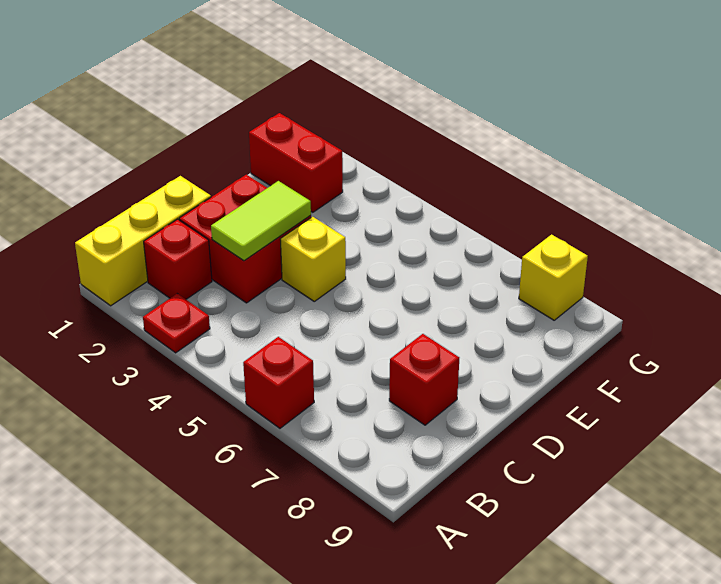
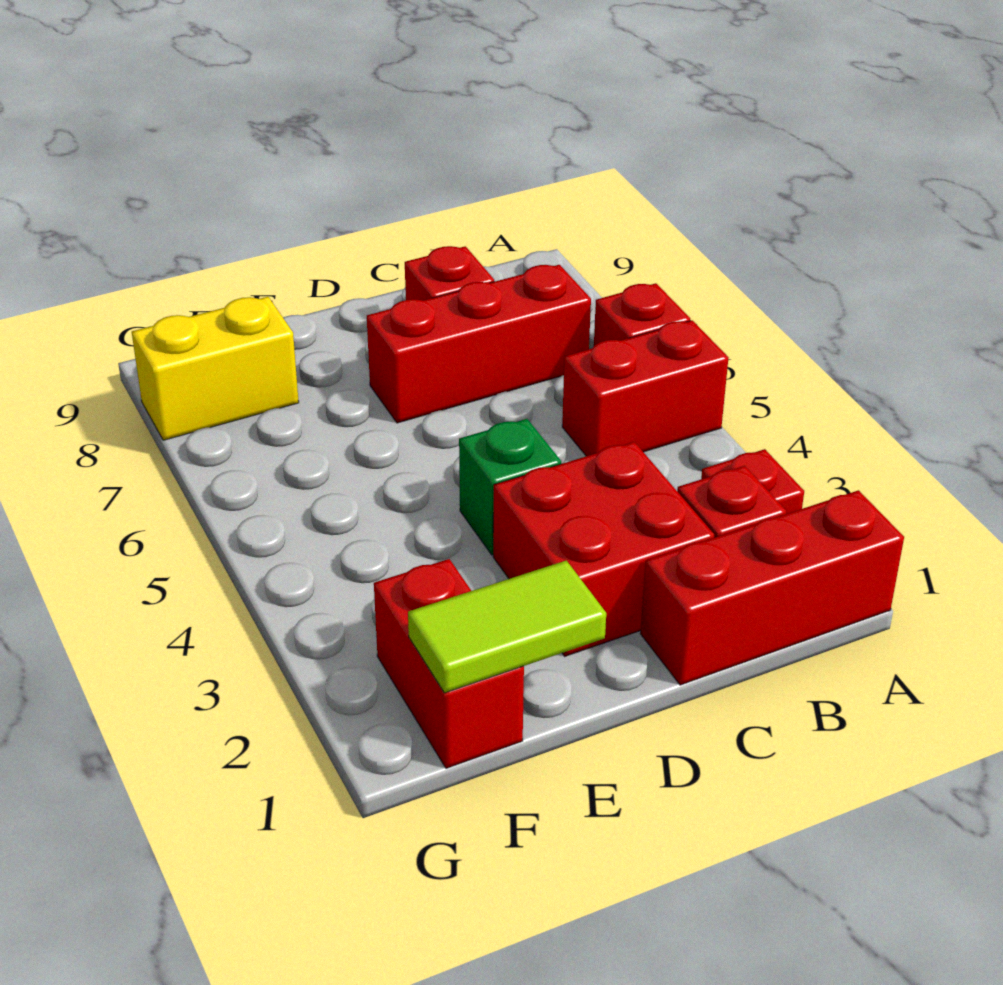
yellow 1x3 brick [75,176,211,306] -> red 1x3 brick [640,490,904,685]
none -> red 1x2 brick [562,320,729,456]
none -> red 1x3 brick [367,265,591,423]
lime 1x2 tile [211,181,311,261] -> lime 1x2 tile moved to [408,560,606,693]
yellow 1x1 brick [280,217,346,301] -> green 1x1 brick [459,419,561,555]
yellow 1x1 brick [519,235,588,320] -> yellow 1x2 brick [132,297,299,440]

